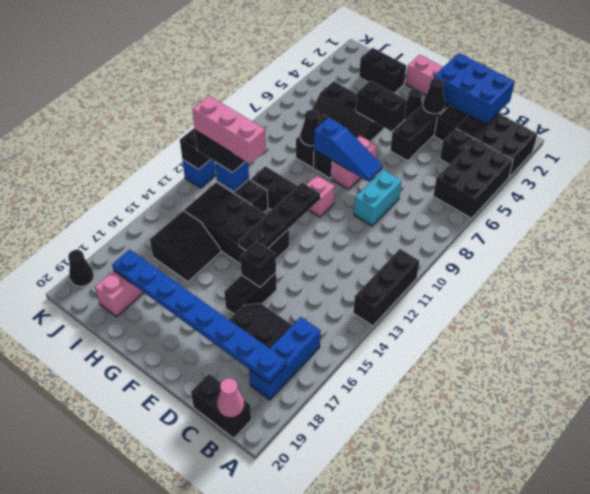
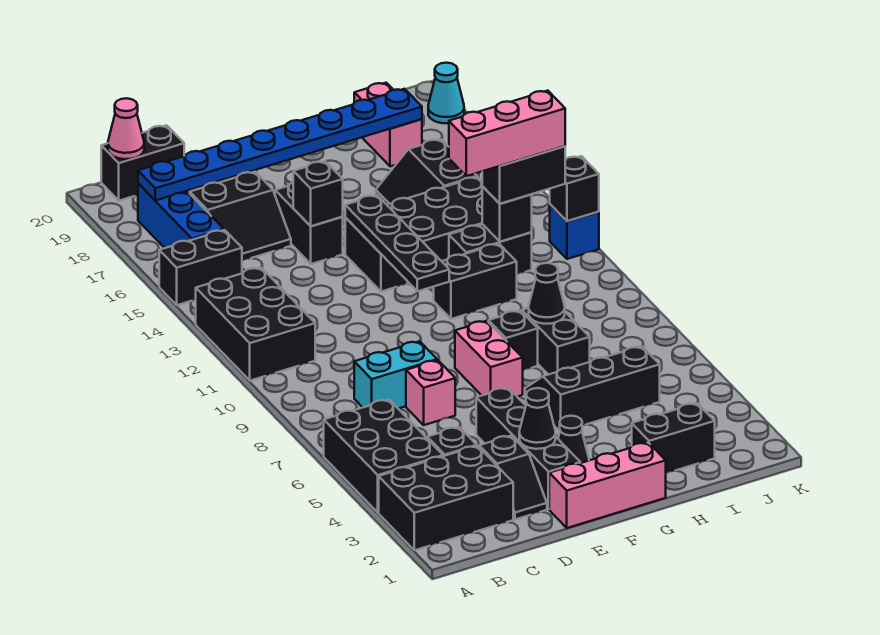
black 1x3 brick [353,249,419,326] -> black 2x3 brick [196,268,315,381]
blue 2x3 brick [434,53,515,125] -> none
cyan 1x2 brick [354,170,401,226] -> cyan 1x2 brick turned to [354,341,437,409]
blue 1x3 slope [314,118,383,182] -> none
black 1x2 brick [356,81,407,131] -> black 1x2 brick moved to [159,230,242,305]
pink 1x1 brick [306,175,335,217] -> pink 1x1 brick moved to [406,360,455,425]
blue 1x1 brick [215,161,249,192] -> black 1x1 brick [482,187,532,242]
black 1x1 cone [68,250,94,286] -> cyan 1x1 cone [428,63,464,123]

